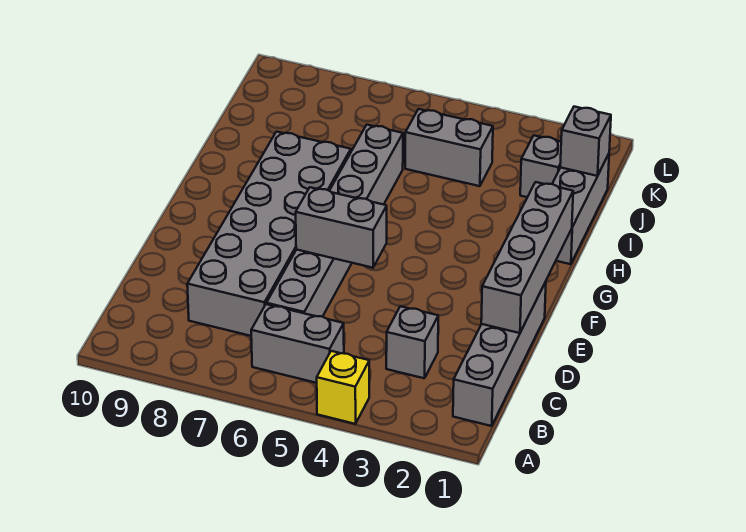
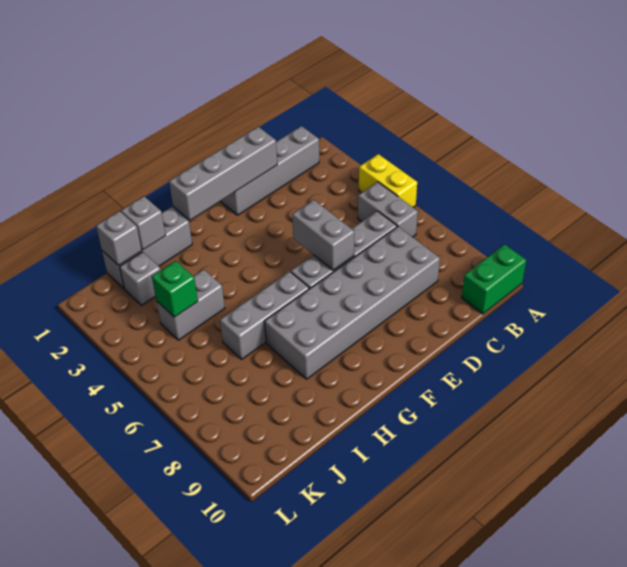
yellow 1x1 brick [317,351,369,424] -> yellow 1x2 brick [359,154,417,207]
none -> green 1x2 brick [462,244,526,314]
grey 1x1 brick [386,306,438,378] -> grey 1x1 brick moved to [121,196,166,250]
grey 1x2 brick [405,109,493,186] -> grey 1x2 brick turned to [156,269,225,340]
none -> green 1x1 brick [152,261,198,317]

